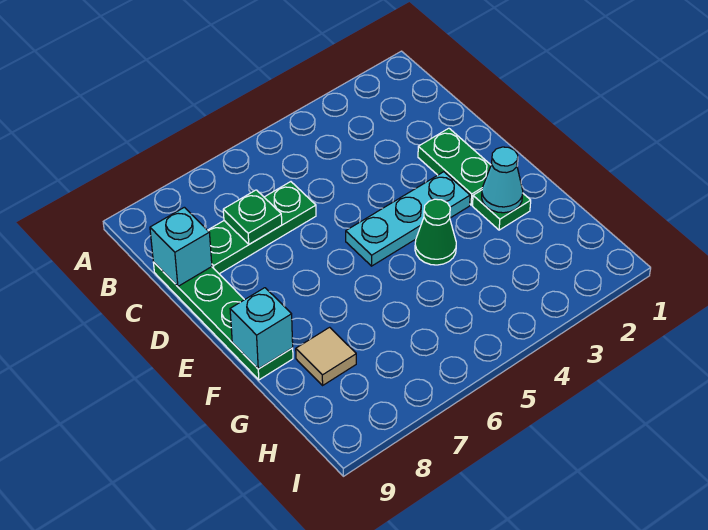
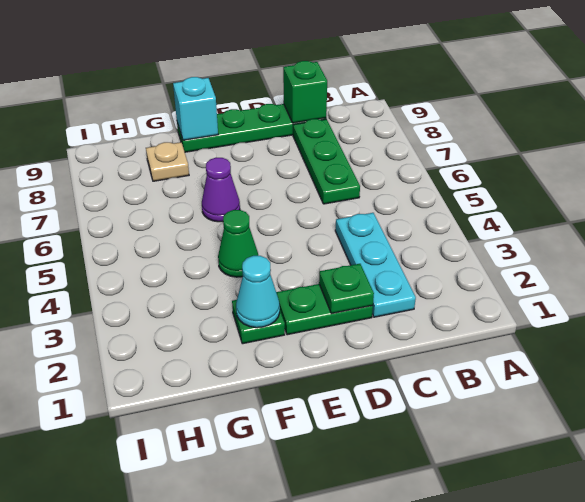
green 1x1 plate [223,190,282,244] -> green 1x1 plate moved to [319,264,374,314]
cyan 1x1 brick [150,207,212,286] -> green 1x1 brick [283,61,327,123]
cyan 1x3 plate [346,172,470,266] -> cyan 1x3 plate moved to [335,213,416,317]
none -> purple 1x1 cone [202,158,240,222]
tan 1x1 tile [296,327,356,385] -> tan 1x1 plate [146,142,189,181]

